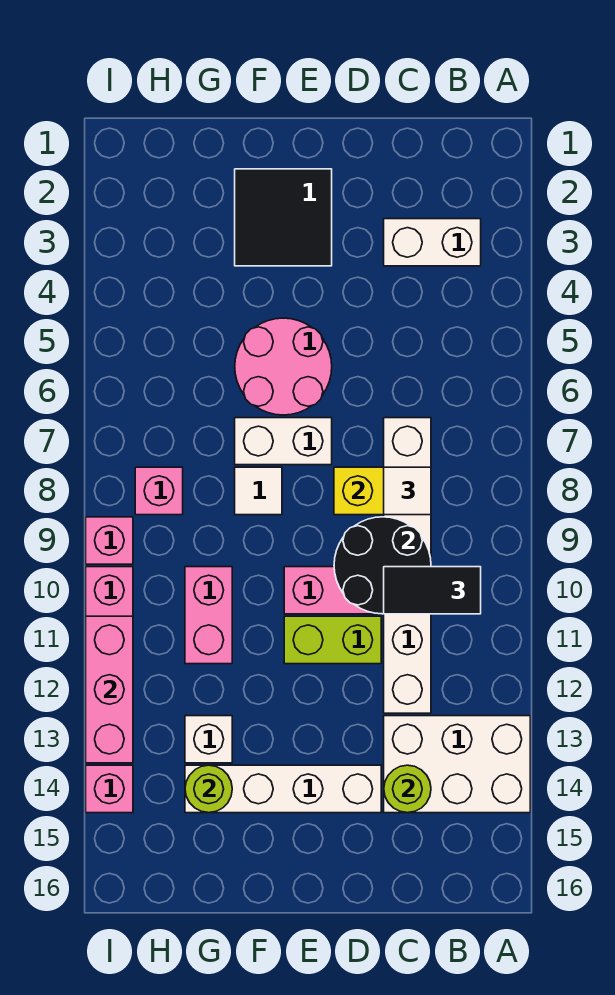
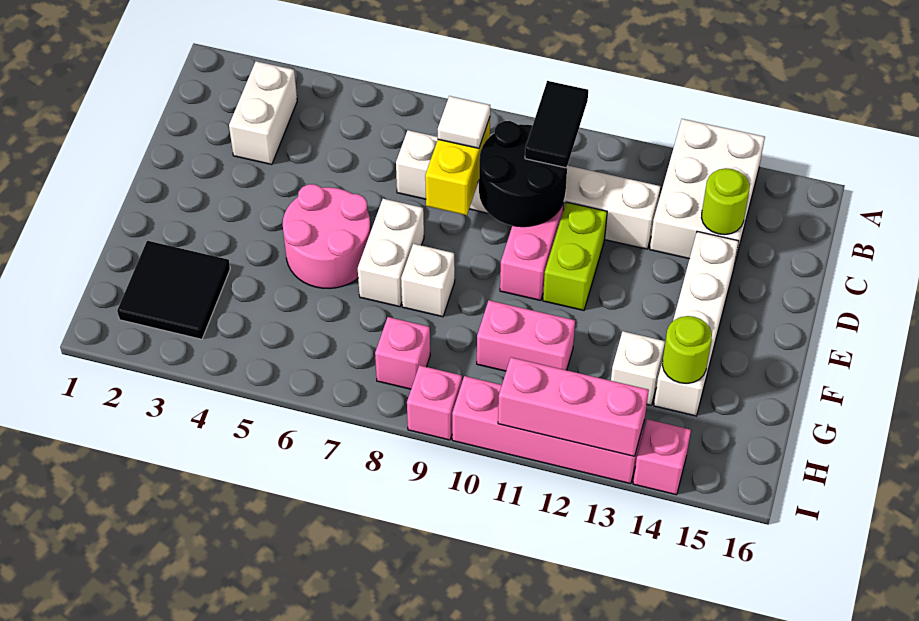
black 2x2 tile [235,169,332,266] -> black 2x2 tile moved to [117,241,230,339]
white 1x1 tile [235,467,282,515] -> white 1x1 brick [401,244,455,317]

